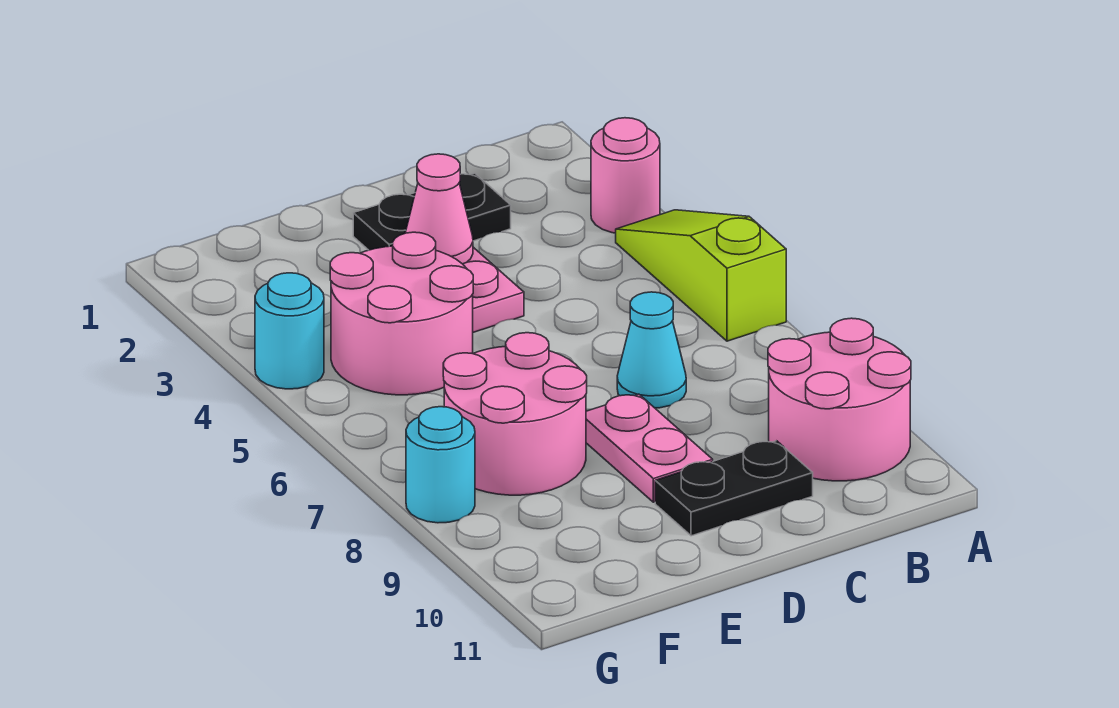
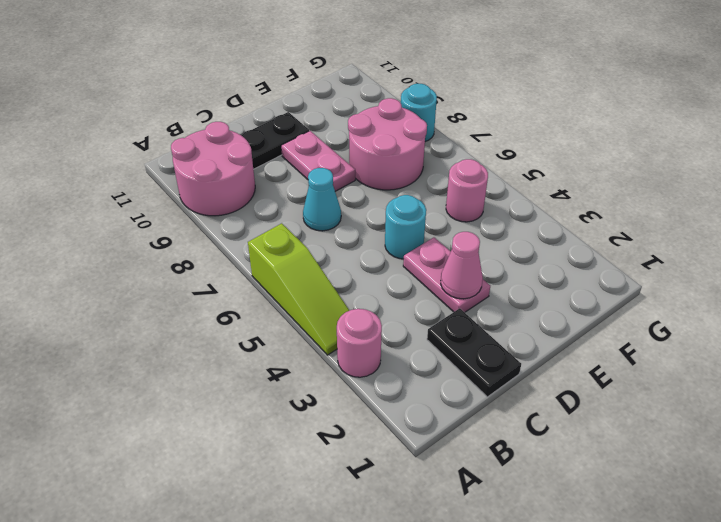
black 1x2 plate [353,173,511,250] -> black 1x2 plate turned to [427,308,521,397]
pink 2x2 round brick [330,232,473,395] -> pink 1x1 round brick [446,159,488,222]
cyan 1x1 round brick [255,273,324,389] -> cyan 1x1 round brick moved to [385,195,426,259]

